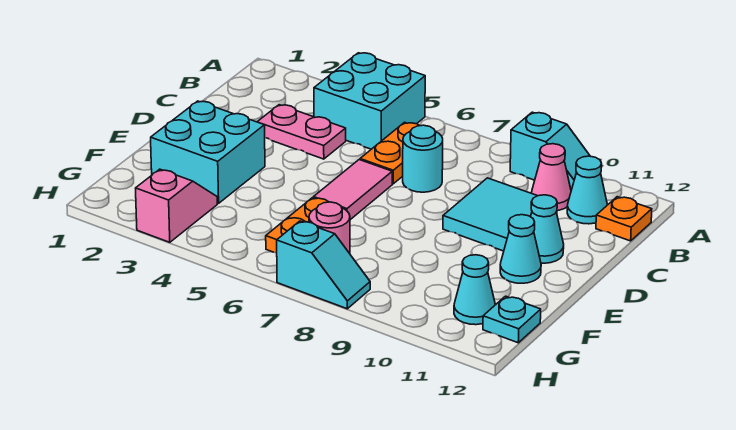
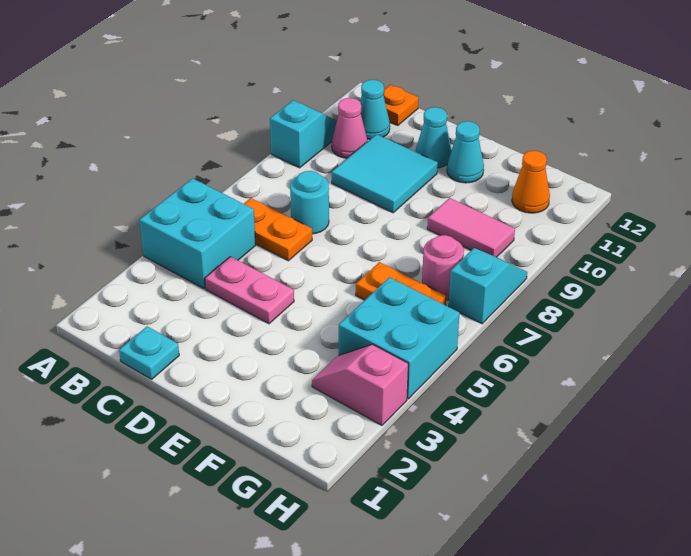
pink 1x2 plate [257,105,346,159] -> pink 1x2 plate turned to [205,257,294,324]
pink 1x2 tile [314,160,392,220] -> pink 1x2 tile moved to [427,198,515,257]
cyan 2x2 brick [151,101,265,203] -> cyan 2x2 brick moved to [339,277,460,399]
cyan 1x1 cone [454,255,495,325] -> orange 1x1 cone [512,151,550,213]
cyan 1x1 plate [483,296,541,343] -> cyan 1x1 plate moved to [119,326,179,379]

